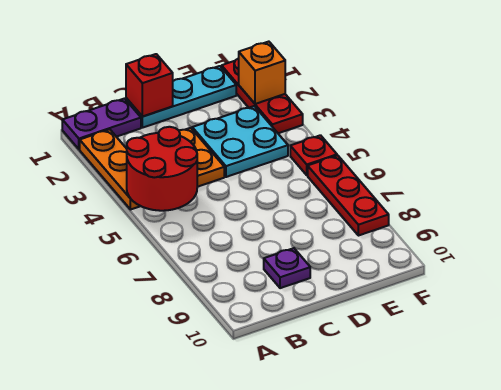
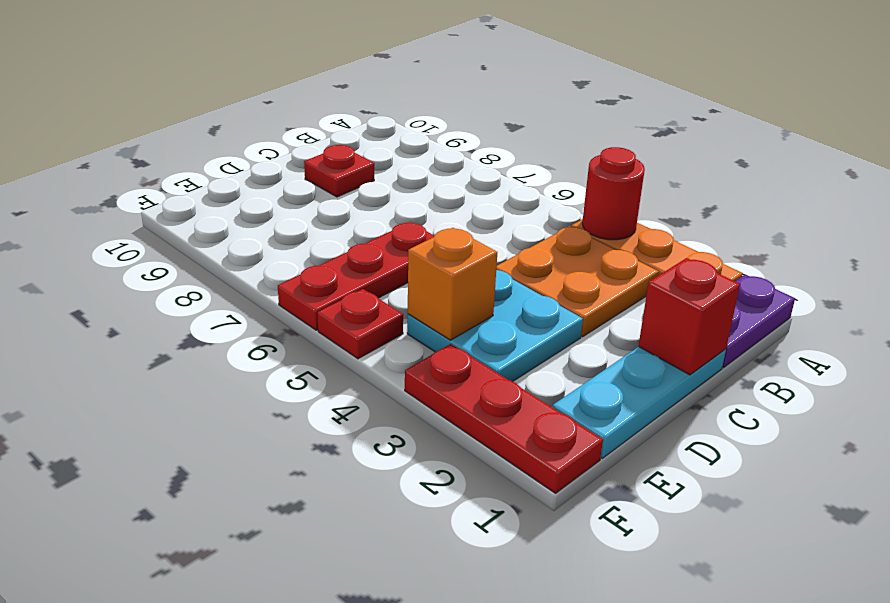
red 2x2 round brick [127,127,197,211] -> red 1x1 round brick [582,147,645,240]
purple 1x1 plate [264,248,310,288] -> red 1x1 plate [304,145,374,197]
orange 1x1 brick [239,42,285,104] -> orange 1x1 brick moved to [408,228,497,340]
red 1x3 plate [308,155,389,236] -> red 1x3 plate turned to [278,222,434,330]

